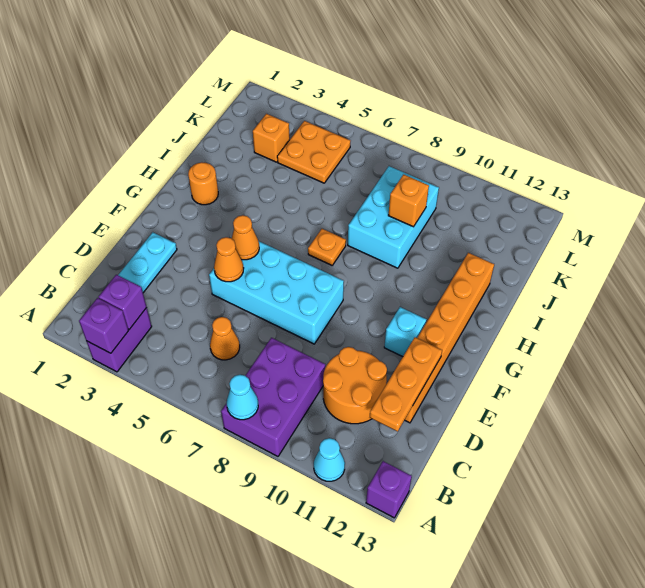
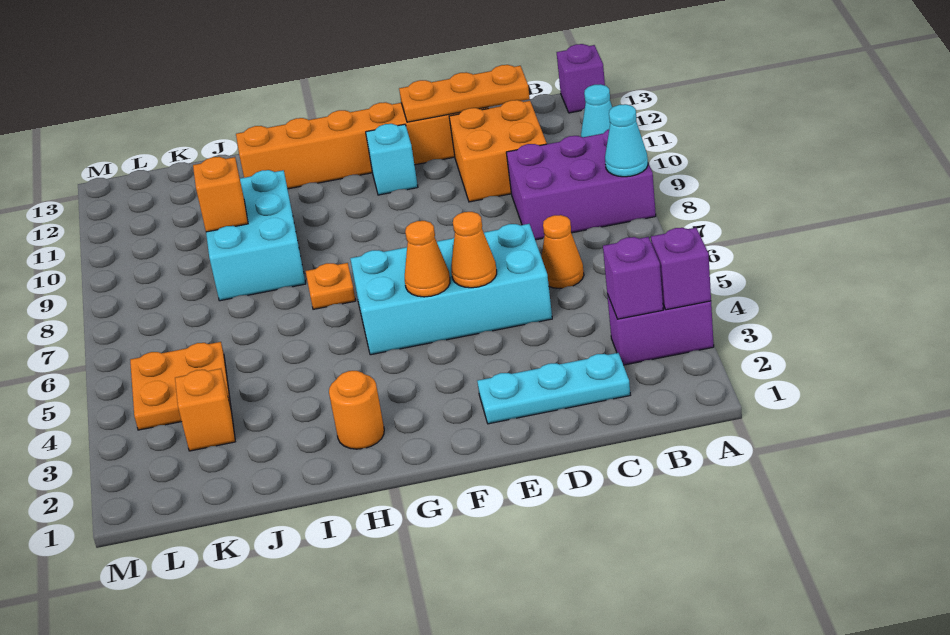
orange 2x2 round brick [323,347,387,424] -> orange 2x2 brick [449,100,547,202]
cyan 2x4 brick [209,241,344,344] -> cyan 2x4 brick turned to [350,224,552,355]
cyan 2x3 brick [348,166,439,268] -> cyan 2x3 brick turned to [206,170,306,301]

